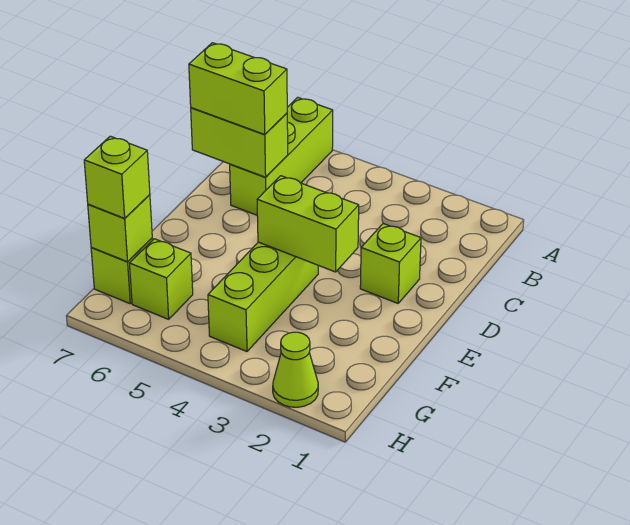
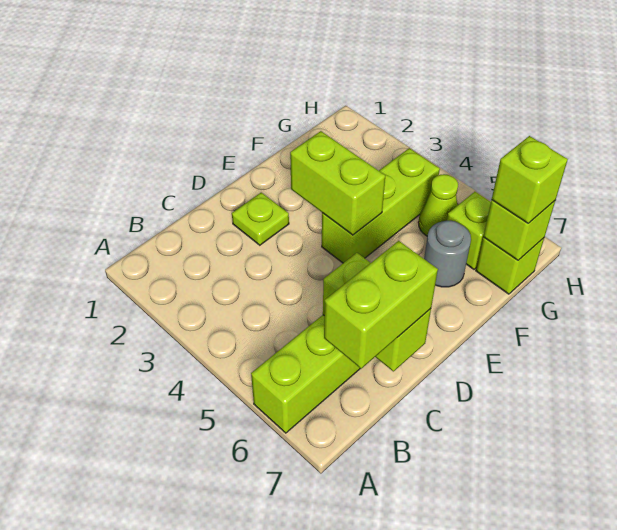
lime 1x2 brick [189,43,287,135] -> lime 1x2 brick turned to [324,241,438,369]
lime 1x1 brick [360,224,421,303] -> lime 1x1 plate [232,193,289,245]
none -> grey 1x1 round brick [424,221,471,287]
lime 1x1 cone [273,332,318,407] -> lime 1x1 cone moved to [418,174,458,236]

